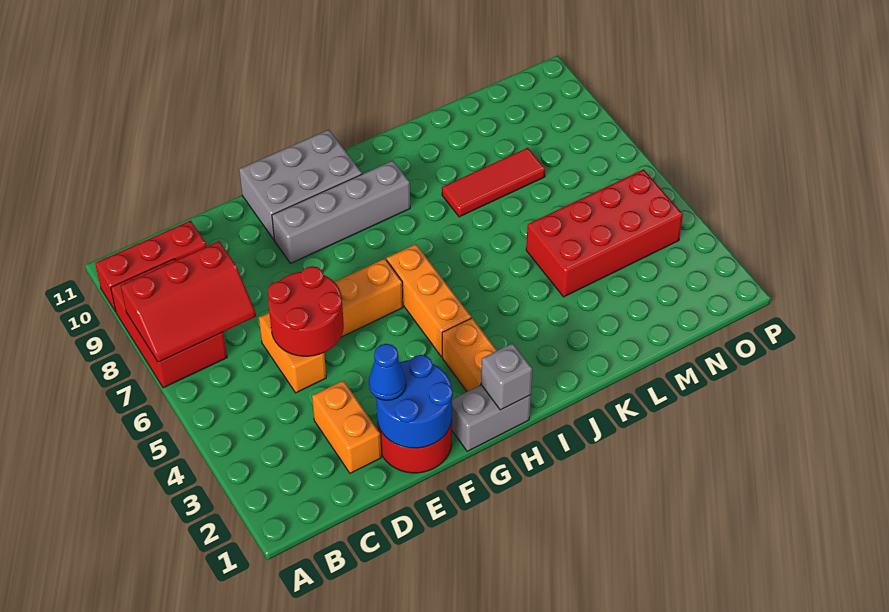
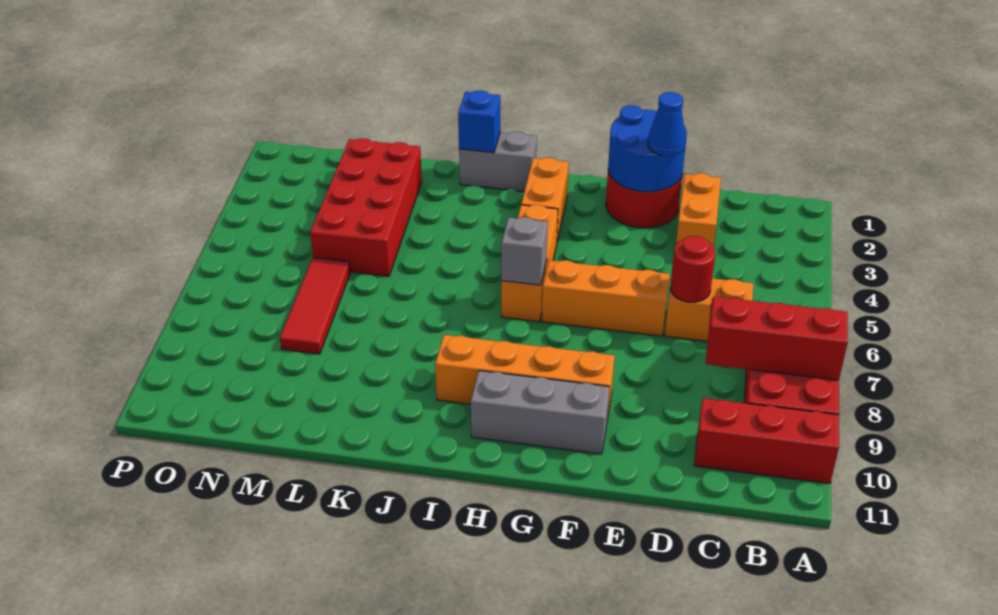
orange 1x2 brick [259,313,326,393] -> orange 1x2 brick turned to [665,278,754,342]
red 2x2 round brick [268,266,344,356] -> red 1x1 round brick [670,236,715,302]
grey 1x4 brick [272,161,410,264] -> orange 1x4 brick [435,335,615,419]
grey 2x3 brick [239,130,362,240] -> grey 1x3 brick [471,371,610,454]
grey 1x2 brick [452,385,531,451] -> grey 1x2 brick moved to [459,132,537,191]
grey 1x1 brick [481,343,532,410] -> grey 1x1 brick moved to [501,217,548,285]
none -> blue 1x1 brick [458,90,500,153]
red 1x3 tile [442,148,545,217] -> red 1x3 tile turned to [280,258,350,354]
red 2x4 brick [526,169,683,297] -> red 2x4 brick turned to [310,138,422,276]

